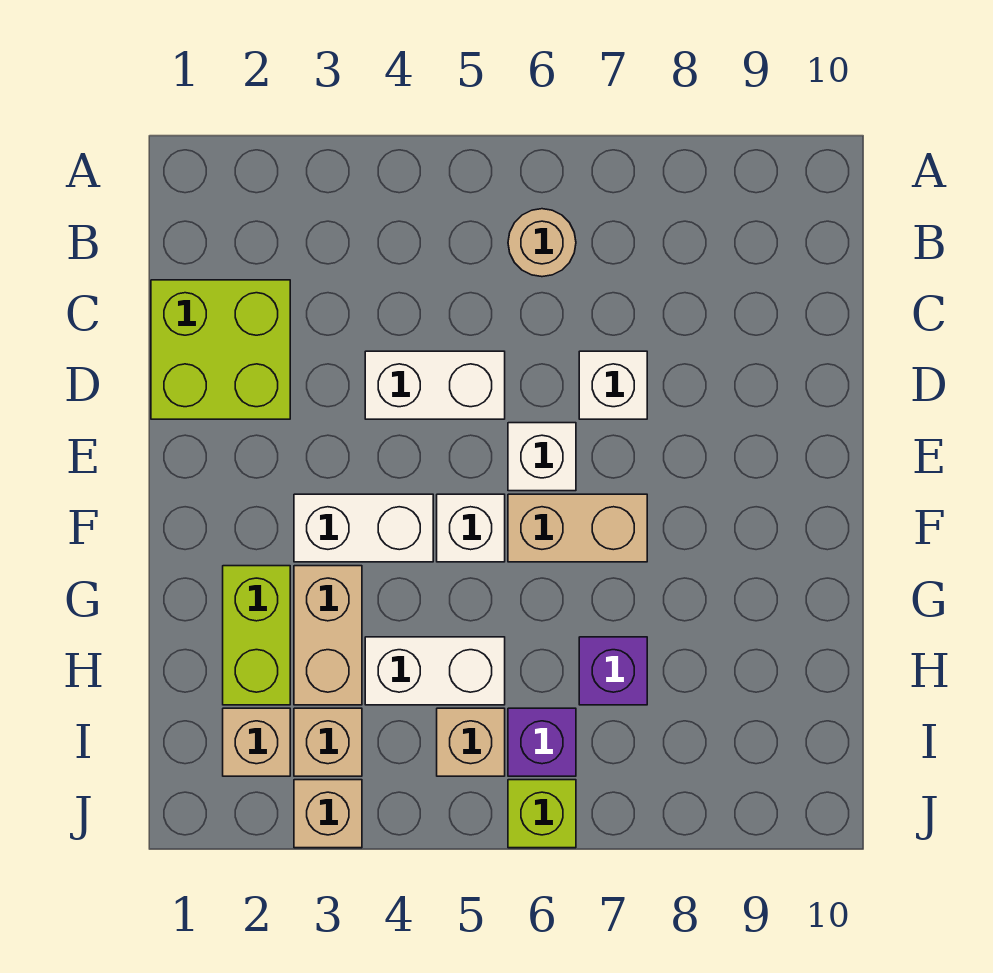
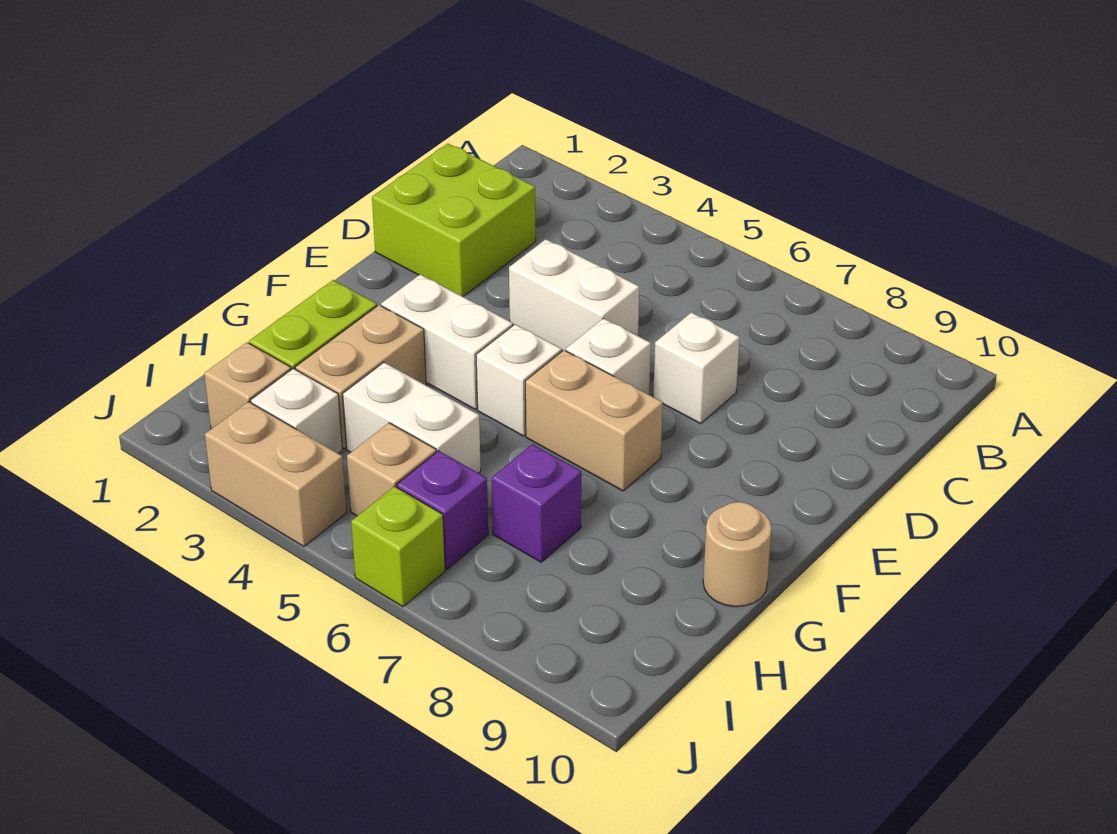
tan 1x1 round brick [508,209,576,277] -> tan 1x1 round brick moved to [703,502,771,607]
tan 1x1 brick [294,708,362,776] -> white 1x1 brick [251,369,342,454]
tan 1x1 brick [294,780,362,848] -> tan 1x2 brick [205,401,346,547]

